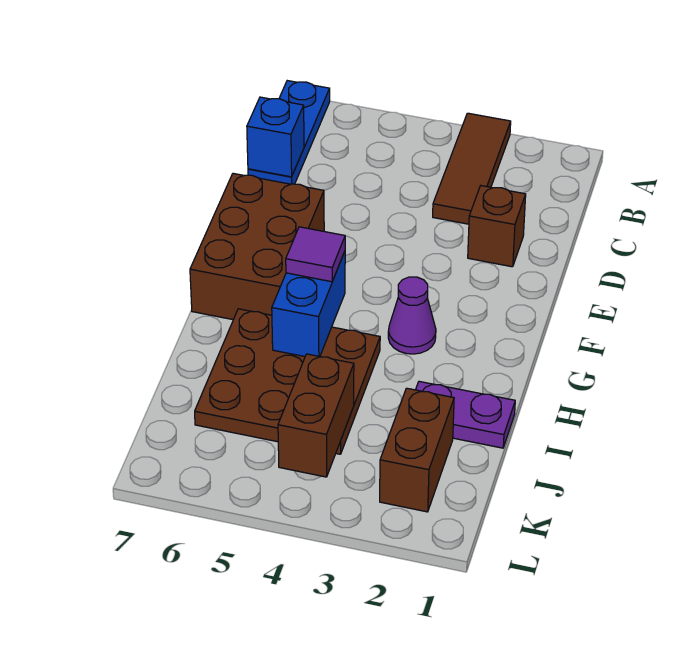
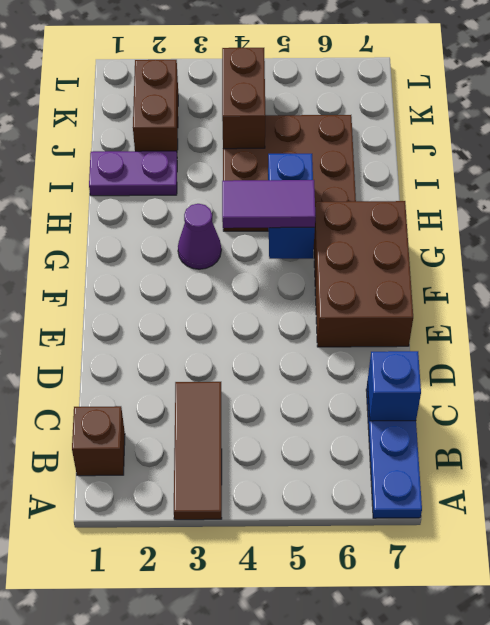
brown 1x1 brick [468,186,526,267] -> brown 1x1 brick moved to [72,406,125,476]
purple 1x1 tile [286,227,345,282] -> purple 1x2 tile [222,180,316,228]

